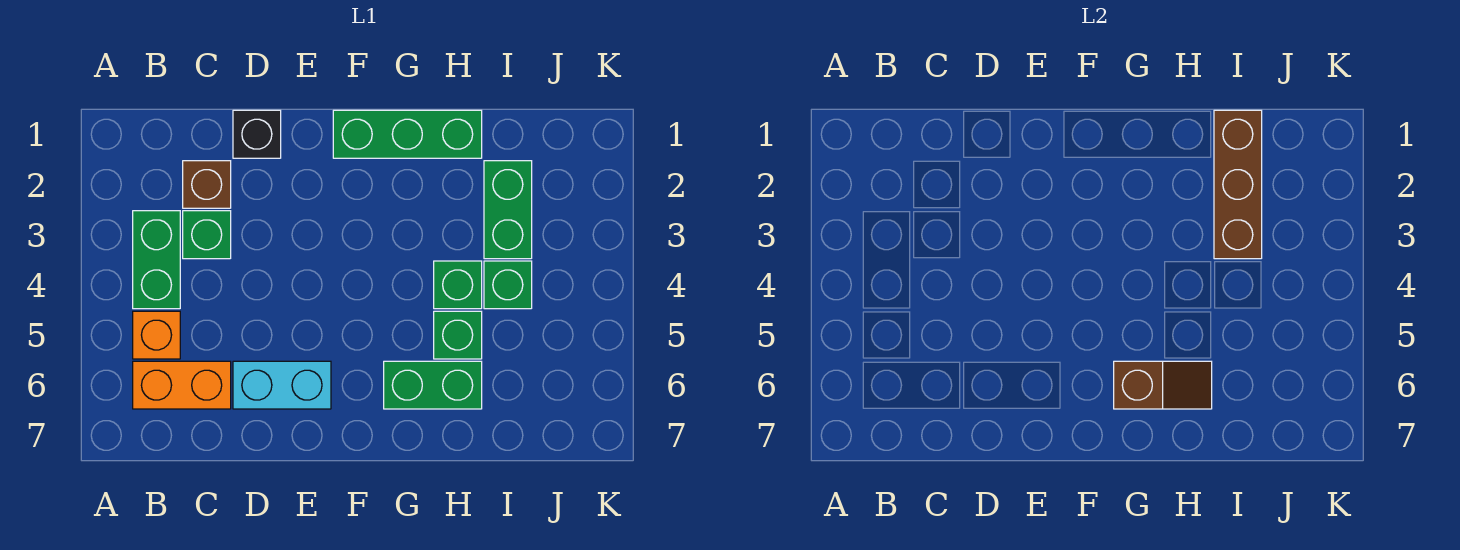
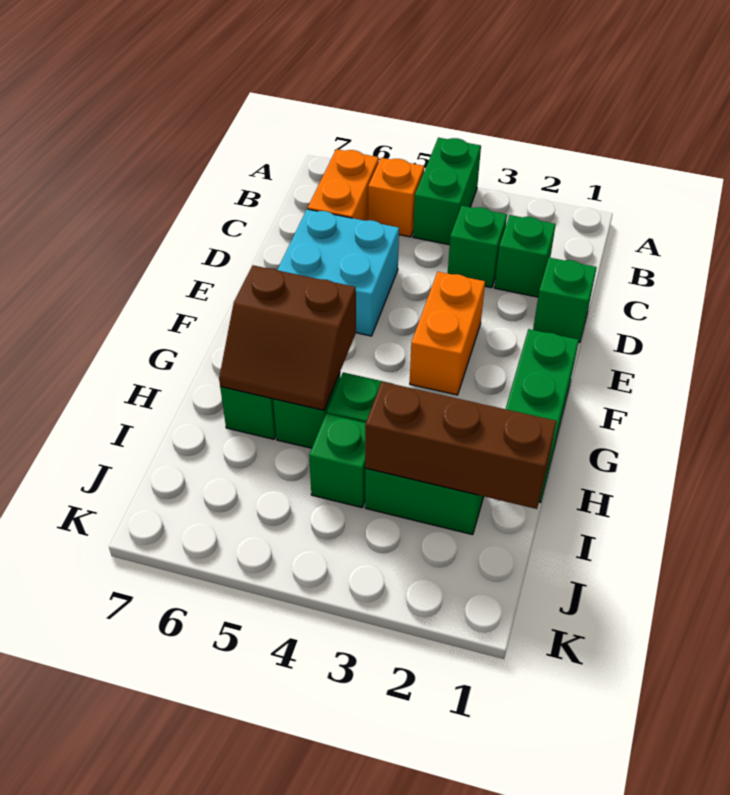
green 1x2 brick [133,211,180,309] -> green 1x2 brick turned to [413,138,481,245]
brown 1x1 brick [183,161,231,208] -> green 1x1 brick [495,215,556,297]
black 1x1 brick [233,110,281,158] -> green 1x1 brick [533,258,597,343]
cyan 1x2 brick [233,361,331,409] -> cyan 2x2 brick [277,209,399,336]
none -> orange 1x2 brick [410,272,485,395]
brown 1x2 slope [1114,361,1212,409] -> brown 2x2 slope [219,265,356,410]

